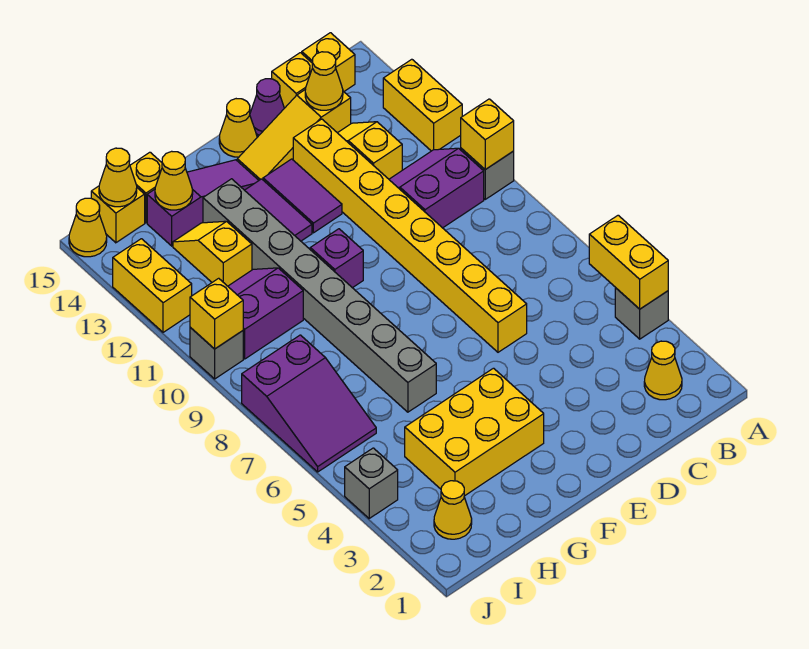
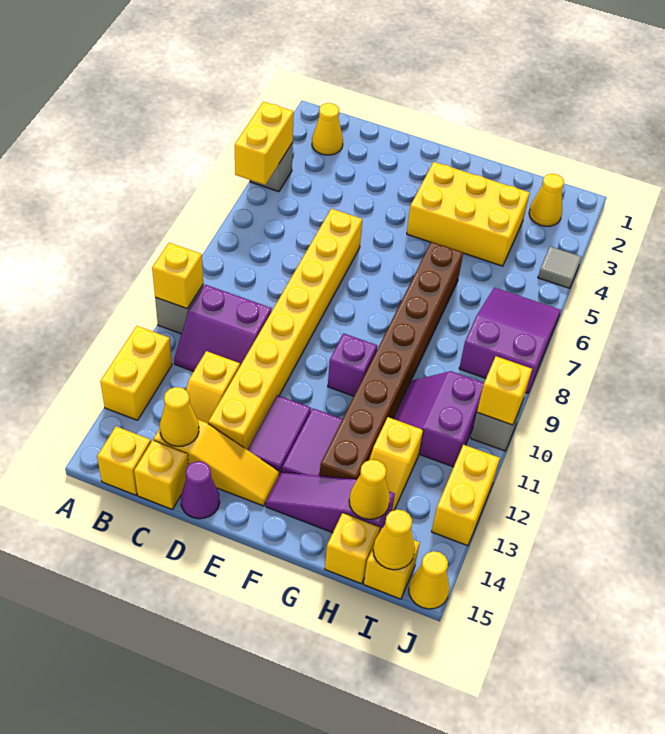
yellow 1x1 cone [219,99,257,157] -> none
grey 1x8 brick [203,179,436,412] -> brown 1x8 brick [320,242,463,479]
purple 2x2 slope [228,268,303,359] -> purple 2x2 slope turned to [394,371,484,467]
grey 1x1 brick [345,448,398,518] -> grey 1x1 tile [538,246,581,288]

